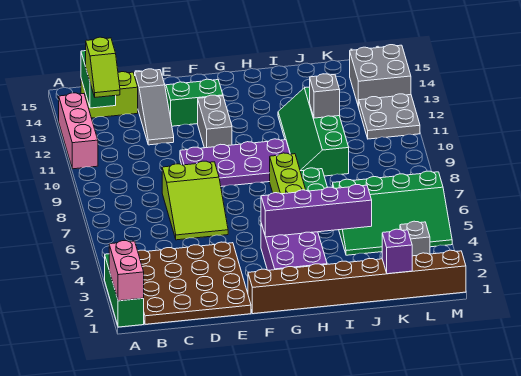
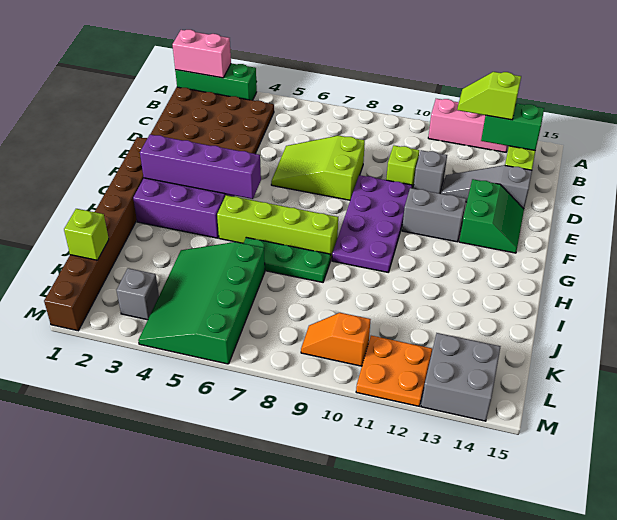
none -> lime 1x1 brick [386,146,419,188]
purple 1x4 brick [261,184,372,237] -> purple 1x4 brick turned to [140,134,261,199]
green 2x4 slope [278,87,349,176] -> none
grey 1x1 brick [310,74,340,118] -> grey 1x1 brick moved to [413,150,447,193]
purple 1x1 brick [382,229,412,274] -> lime 1x1 brick [64,209,109,260]
none -> orange 1x2 slope [301,313,371,366]
grey 2x2 plate [359,94,420,139] -> orange 2x2 plate [356,336,432,406]

